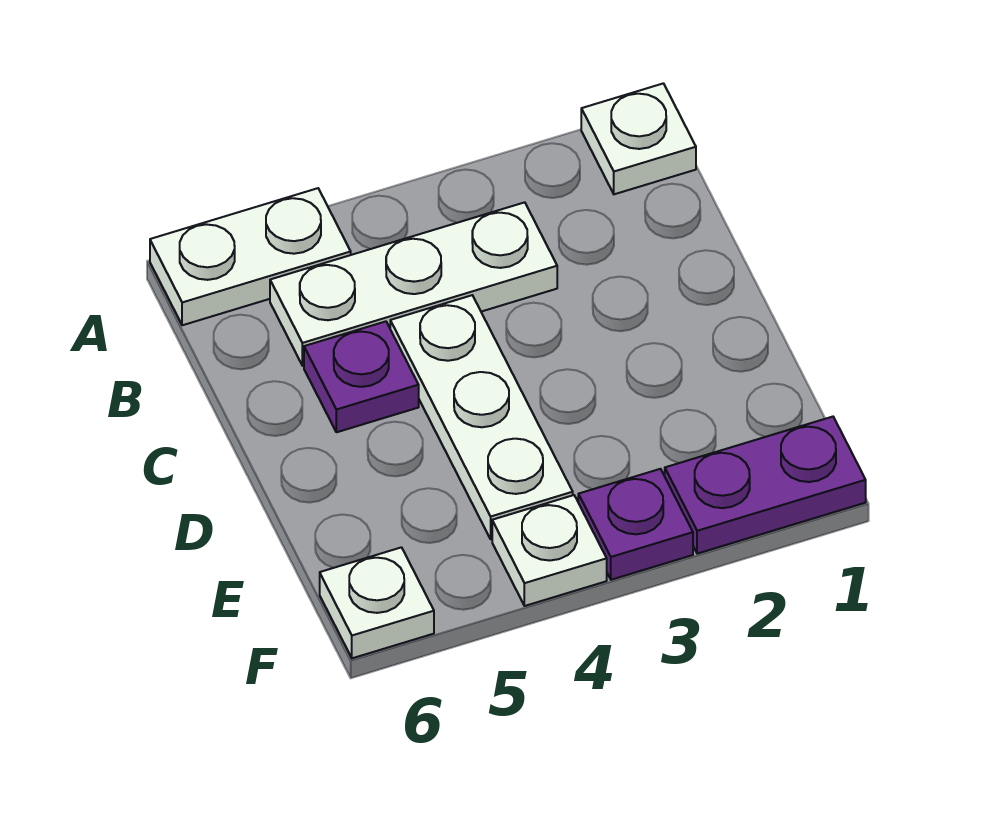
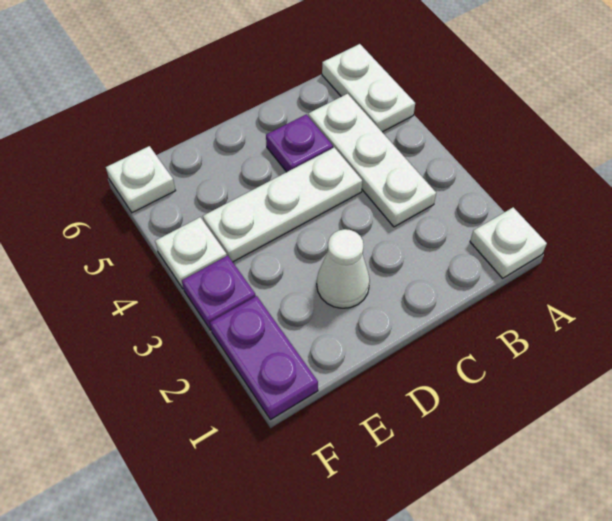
none -> white 1x1 cone [317,229,370,308]

